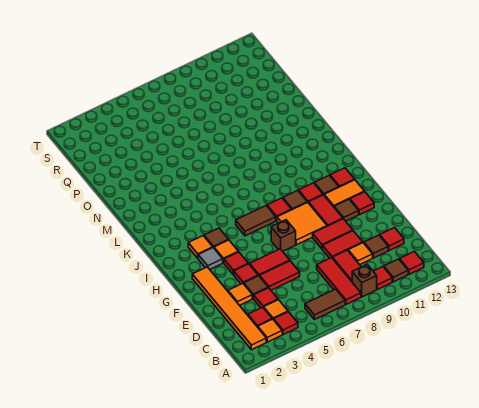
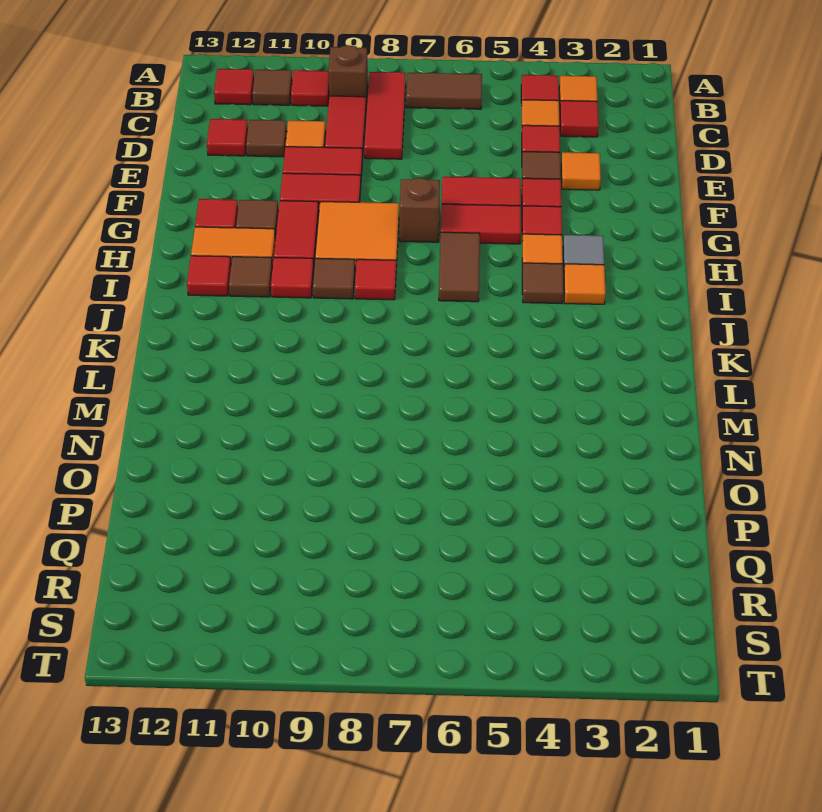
orange 1x6 tile [192,267,266,350] -> none
red 1x2 tile [260,261,300,290] -> red 1x2 tile moved to [441,204,521,244]
brown 1x2 tile [236,206,276,236] -> brown 1x2 tile turned to [439,232,480,302]

